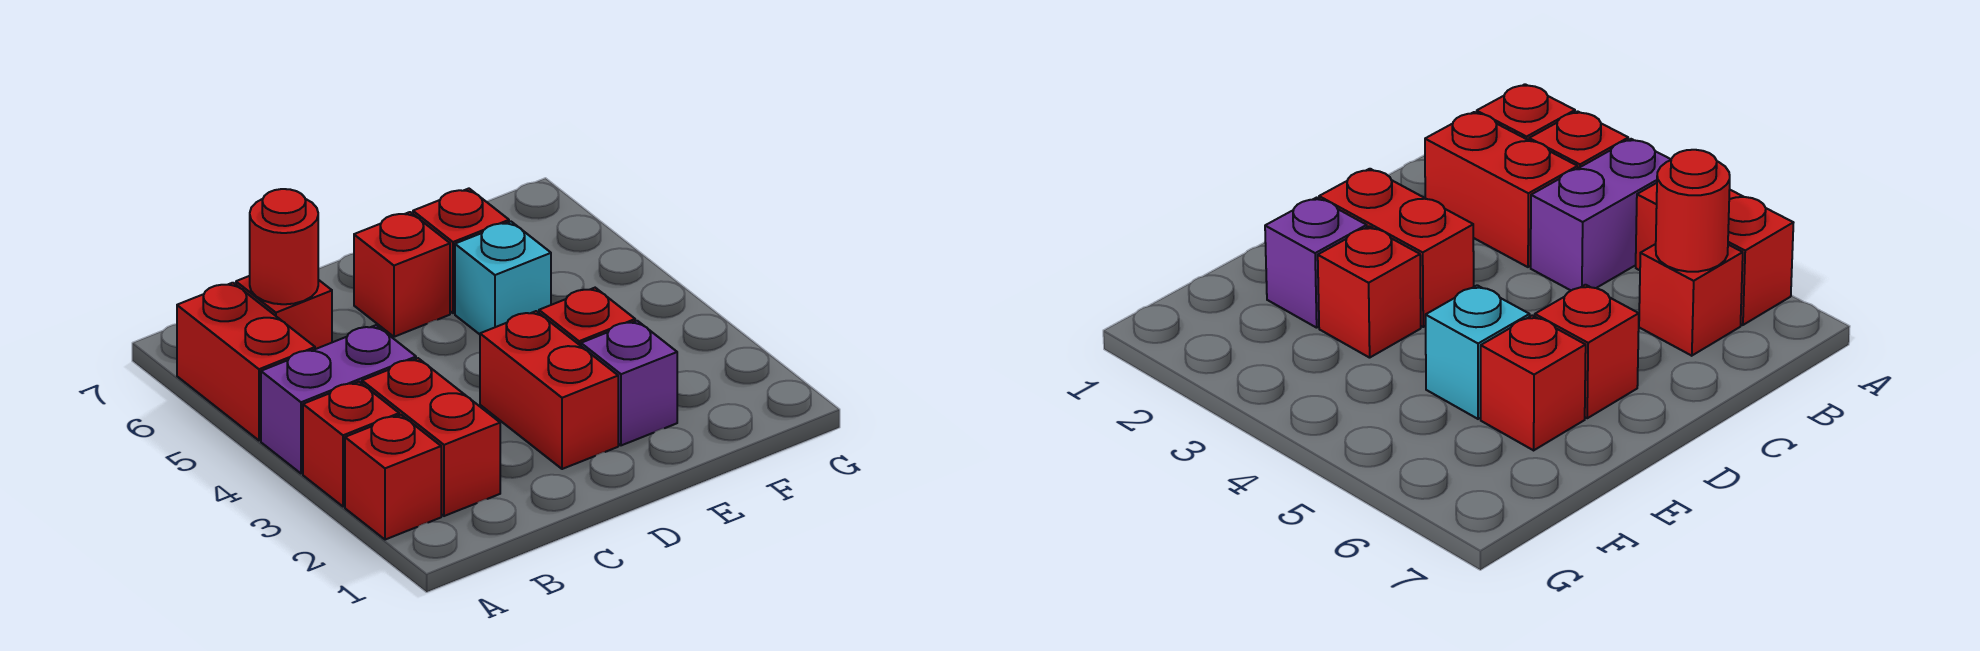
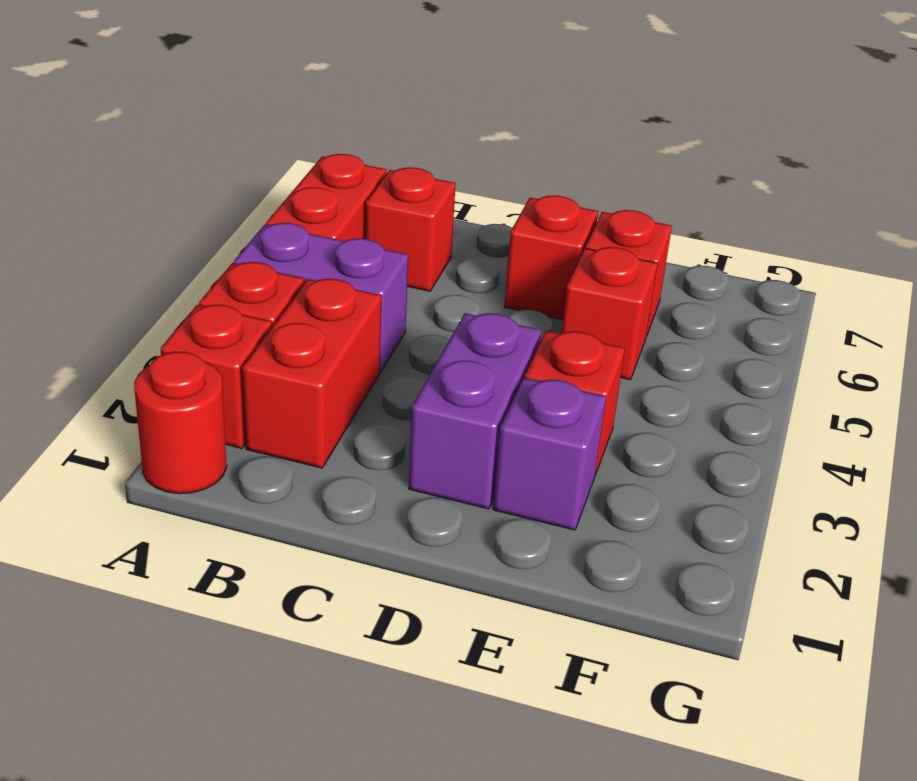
red 1x1 round brick [250,189,318,304] -> red 1x1 round brick moved to [134,351,227,494]
red 1x2 brick [480,311,618,469] -> purple 1x2 brick [409,313,542,509]
cyan 1x1 brick [455,222,551,334] -> red 1x1 brick [562,247,657,380]

